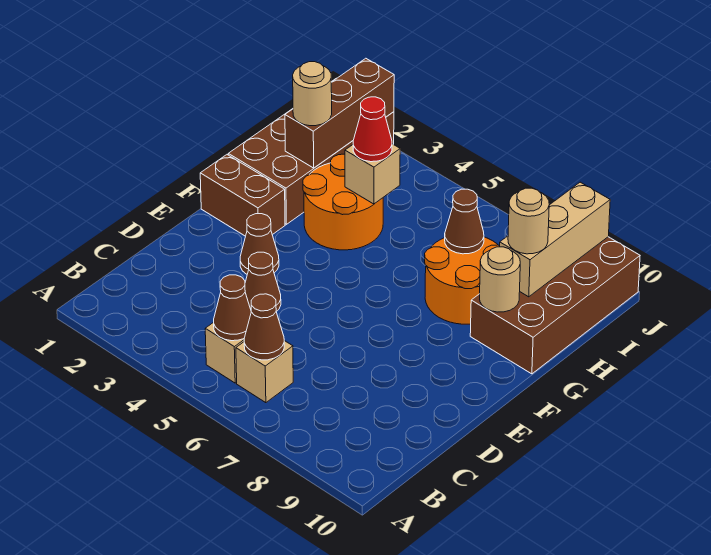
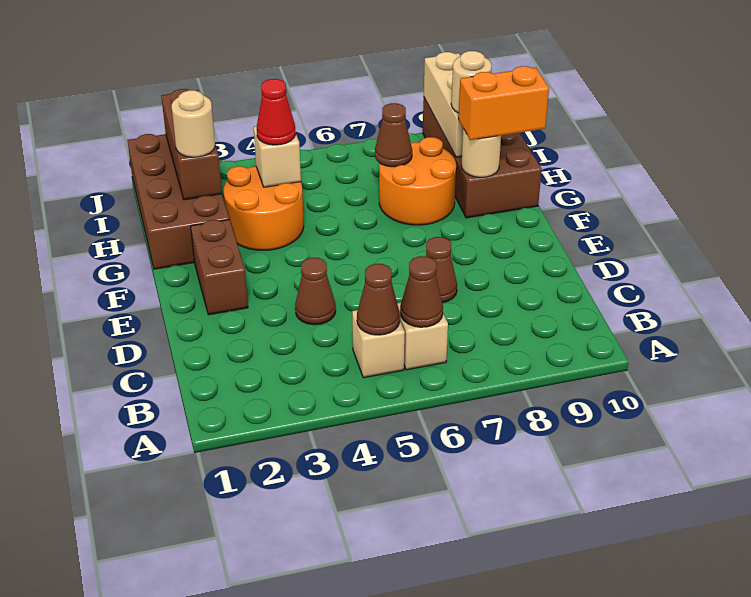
brown 1x1 cone [240,214,279,274] -> brown 1x1 cone moved to [426,237,457,303]
brown 1x2 brick [200,155,285,236] -> brown 1x2 brick turned to [191,220,248,315]
none -> orange 1x2 brick [458,66,549,140]

